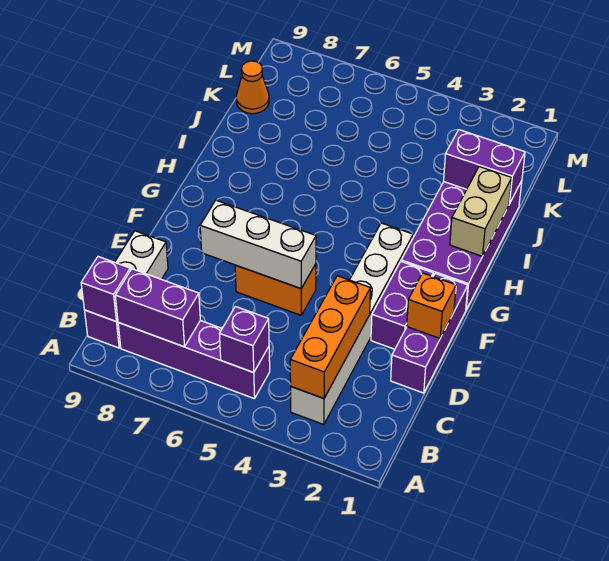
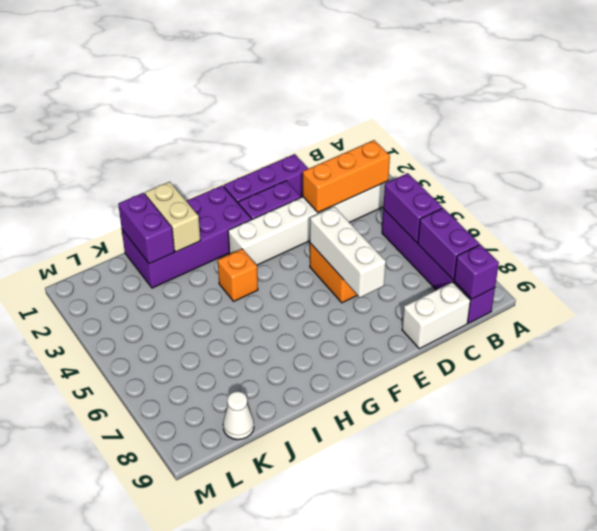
purple 1x1 brick [220,307,269,372] -> purple 1x2 brick [383,173,442,243]
orange 1x1 brick [407,273,456,338] -> orange 1x1 brick moved to [218,249,258,301]
tan 1x2 brick [450,167,512,256] -> tan 1x2 brick turned to [145,182,200,252]
orange 1x1 cone [236,61,269,114] -> white 1x1 cone [223,391,254,440]

